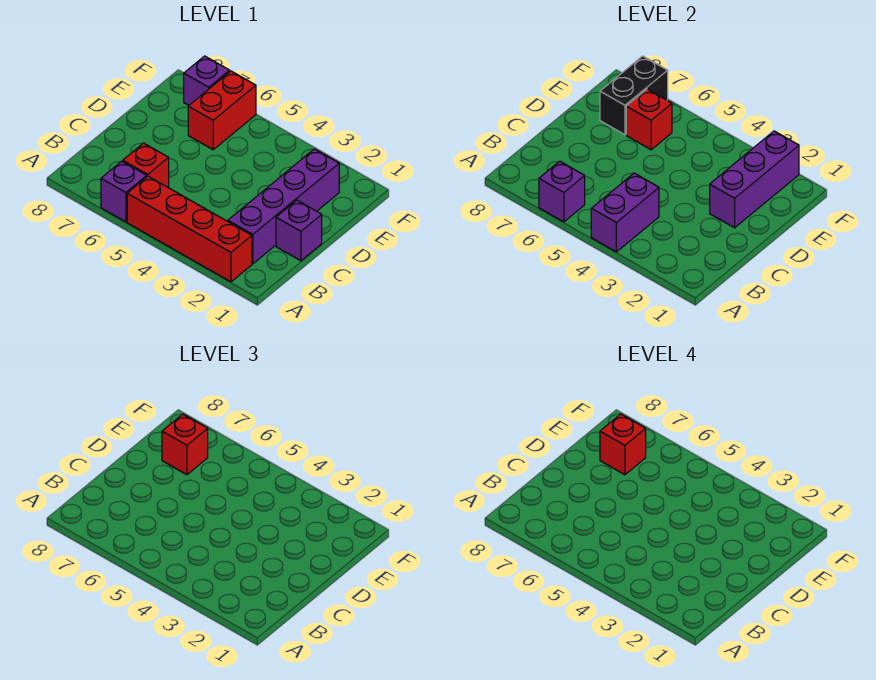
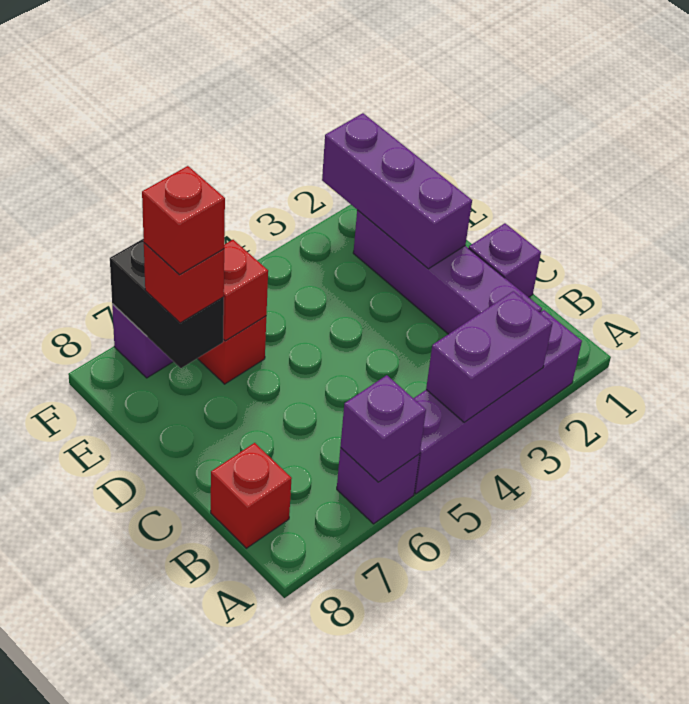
red 1x4 brick [127,176,252,282] -> purple 1x4 brick [413,310,582,494]
purple 1x2 brick [591,173,659,252] -> purple 1x2 brick turned to [426,291,552,422]
red 1x1 brick [123,143,169,187] -> red 1x1 brick moved to [211,443,292,548]

